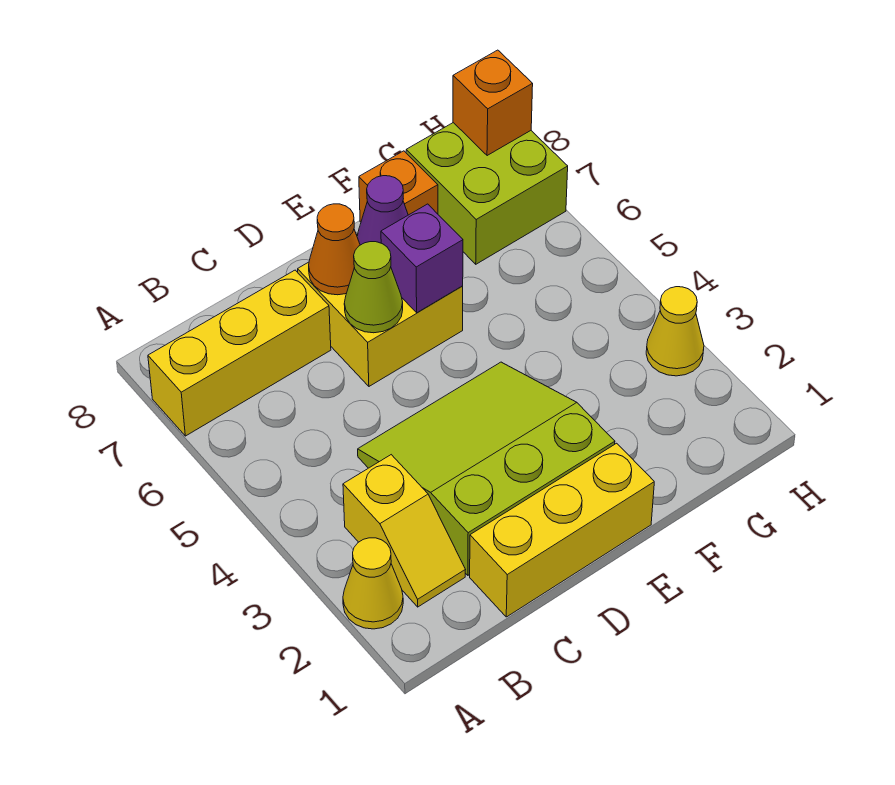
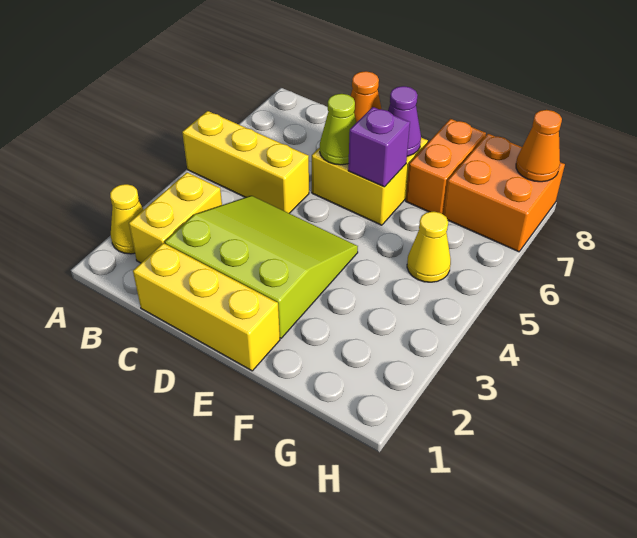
yellow 1x3 brick [148,270,331,436] -> yellow 1x3 brick moved to [182,111,309,213]
yellow 1x2 slope [343,455,465,607] -> yellow 1x2 brick [129,172,222,263]
orange 1x1 brick [359,151,438,222] -> orange 1x2 brick [406,119,486,214]
lime 2x2 brick [406,123,568,264] -> orange 2x2 brick [443,134,565,252]
yellow 1x1 cone [646,287,704,376] -> yellow 1x1 cone moved to [407,211,451,282]
orange 1x1 brick [453,50,533,156] -> orange 1x1 cone [516,110,562,182]

